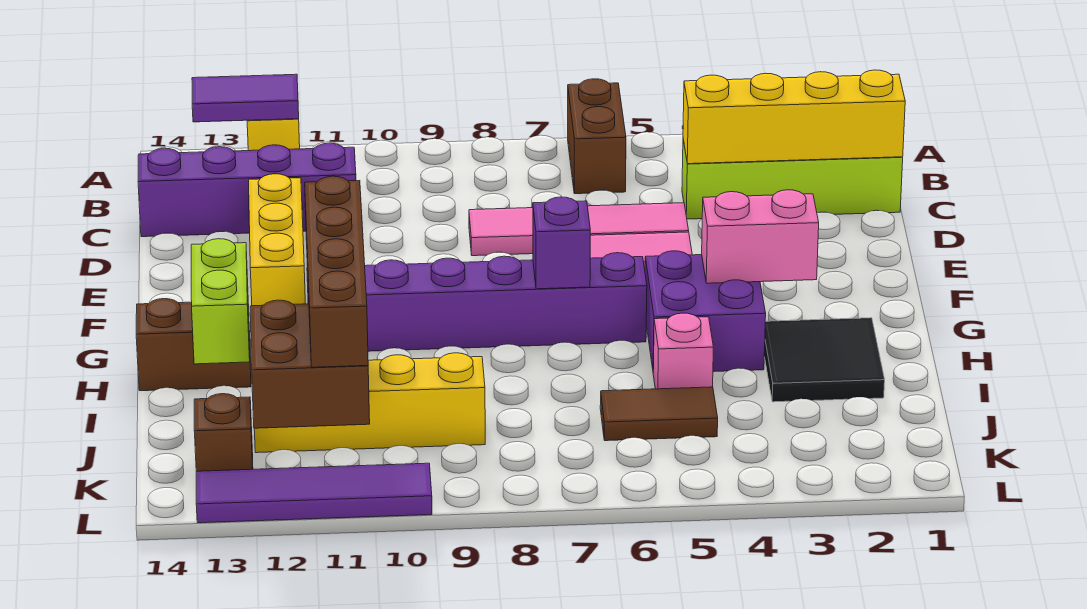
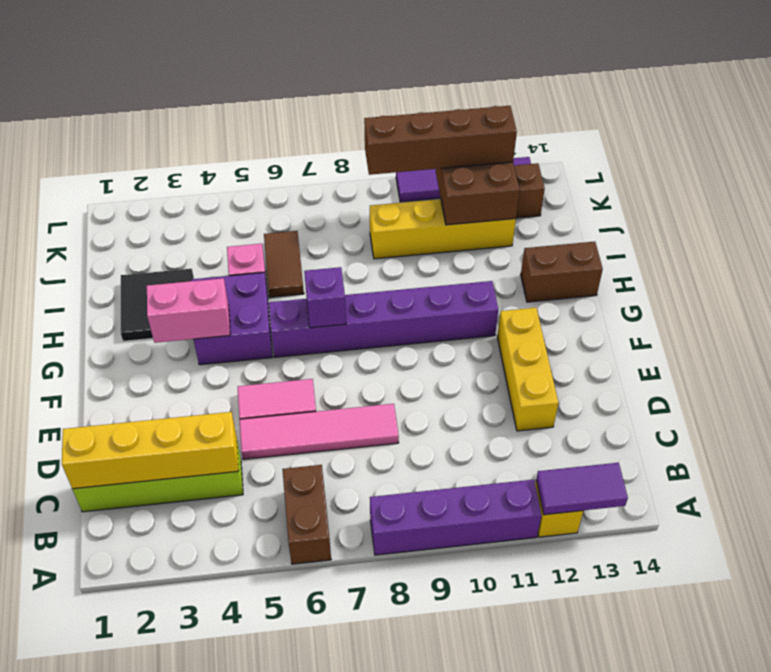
purple 1x4 brick [138,143,356,237] -> purple 1x4 brick moved to [370,480,542,555]
brown 1x4 brick [305,176,368,367] -> brown 1x4 brick turned to [364,106,517,175]
lime 1x2 brick [191,239,250,364] -> none
brown 1x2 tile [600,387,718,441] -> brown 1x2 tile turned to [264,231,304,297]

